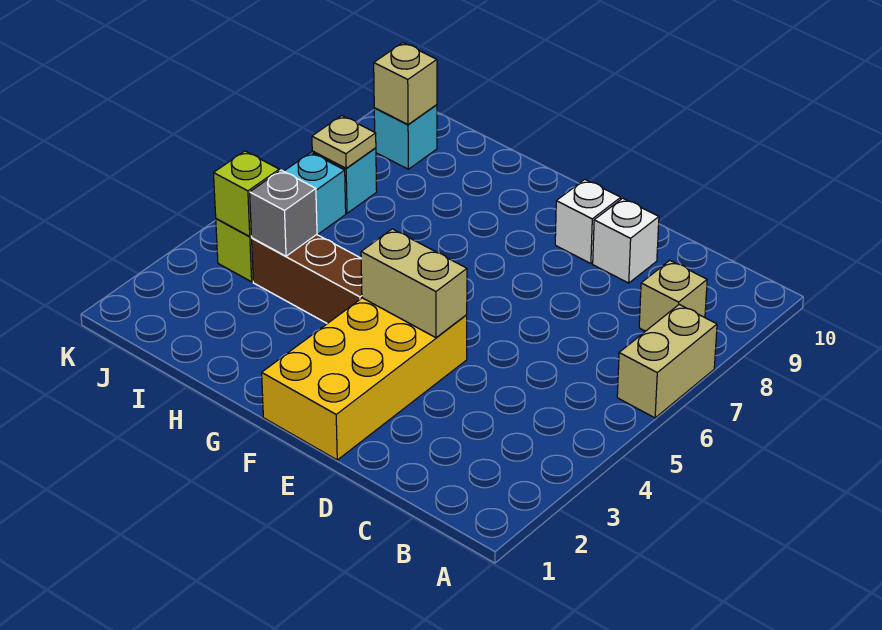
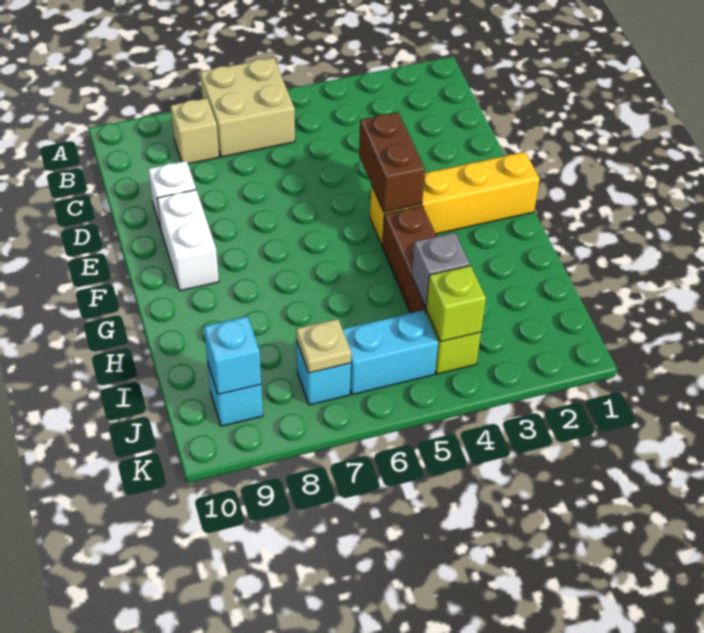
tan 1x2 brick [617,305,717,418] -> tan 2x2 brick [200,58,295,157]
yellow 2x4 brick [262,298,467,460] -> yellow 1x4 brick [370,152,540,246]
tan 1x2 brick [361,229,467,338] -> brown 1x2 brick [359,112,425,212]
white 1x1 brick [555,180,621,264] -> white 1x2 brick [157,190,219,291]
tan 1x1 brick [374,43,437,125] -> cyan 1x1 brick [204,316,261,395]

